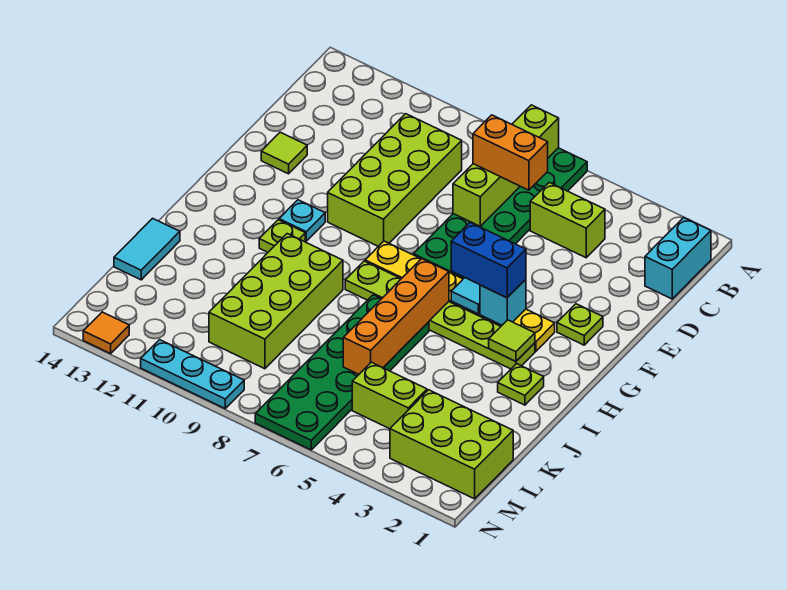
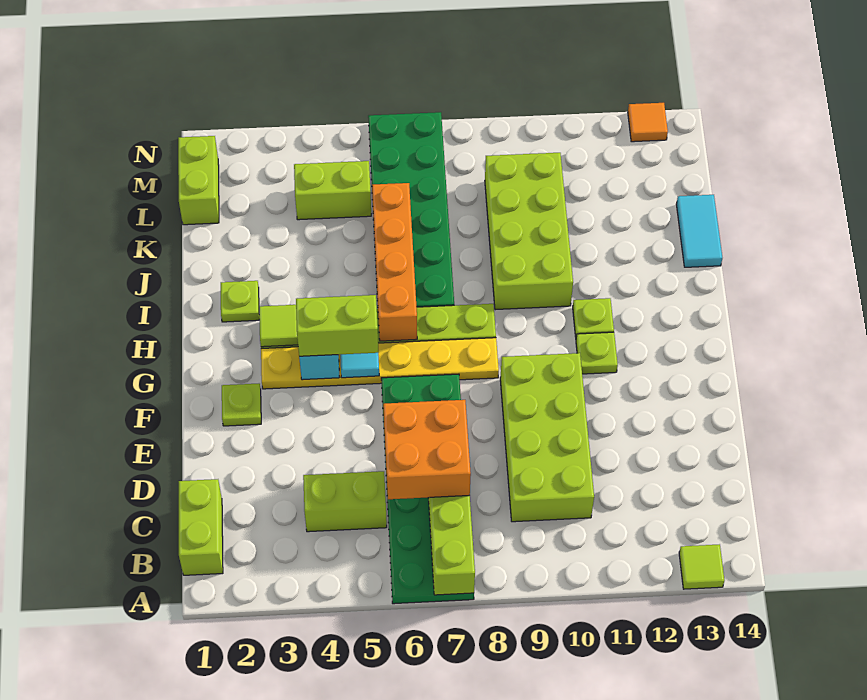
cyan 1x2 brick [645,218,711,299] -> lime 1x2 brick [179,479,223,575]
orange 1x2 brick [473,115,548,190] -> orange 2x2 brick [383,400,471,499]
lime 1x1 tile [261,132,307,174] -> lime 1x1 tile moved to [679,544,725,589]
blue 1x2 brick [451,223,526,298] -> lime 1x2 brick [296,295,379,356]
cyan 1x1 plate [279,200,325,241] -> lime 1x1 plate [576,332,618,374]
lime 2x3 brick [390,390,513,499] -> lime 1x2 brick [178,136,219,225]
cyan 1x3 plate [141,340,244,408] -> none

